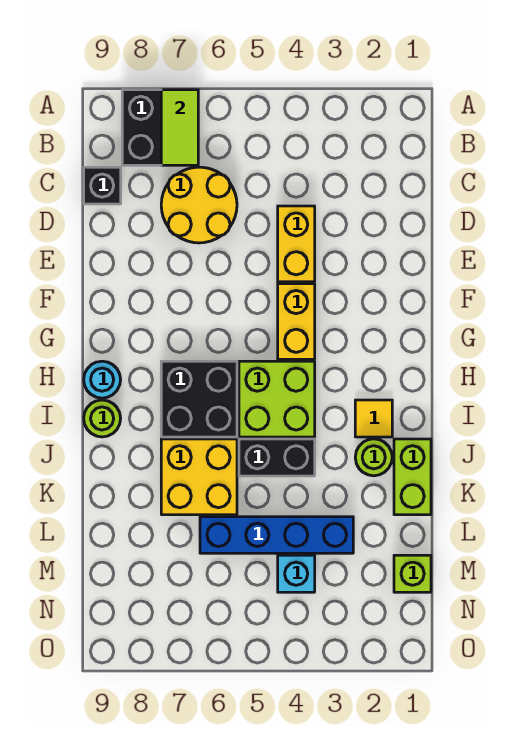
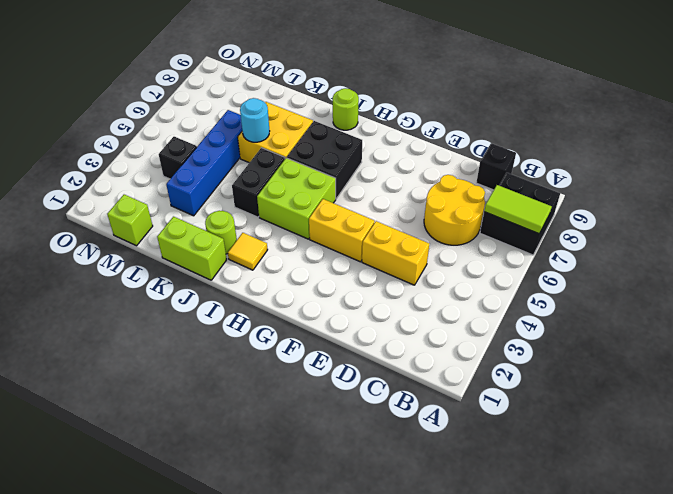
cyan 1x1 round brick [84,361,121,398] -> cyan 1x1 round brick moved to [240,98,270,142]
cyan 1x1 brick [278,555,315,592] -> black 1x1 brick [159,137,197,179]

